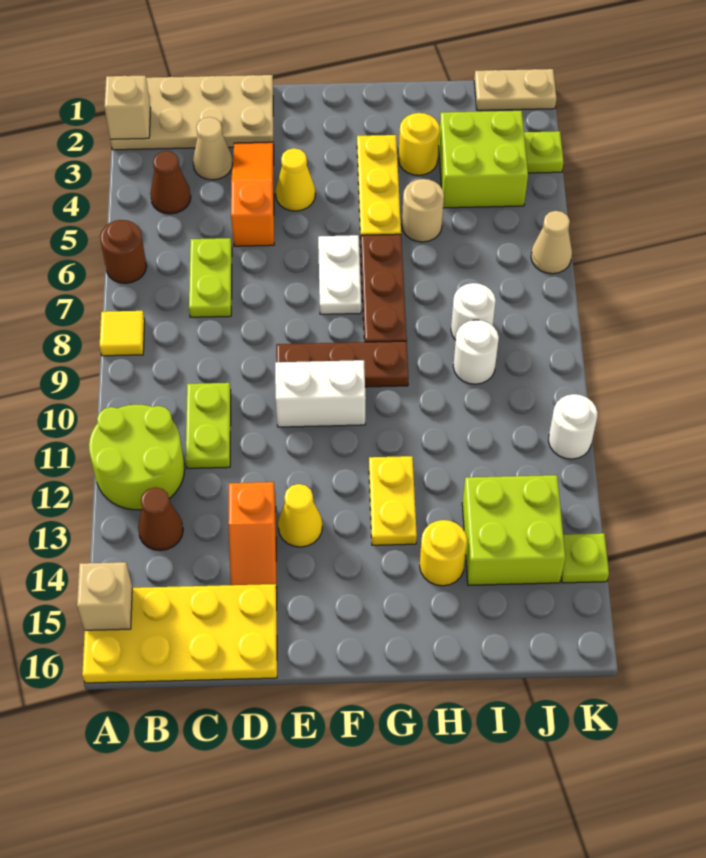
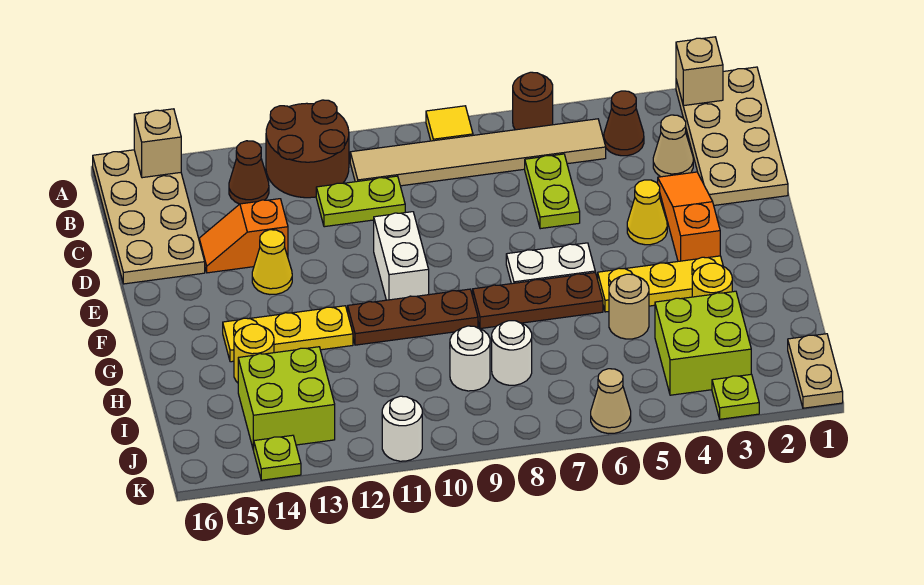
lime 2x2 round brick [89,404,185,510] -> brown 2x2 round brick [266,100,349,198]
yellow 2x4 plate [82,584,277,683] -> tan 2x4 plate [93,150,205,284]
none -> tan 1x6 tile [350,119,606,186]
lime 1x2 plate [189,238,232,317] -> lime 1x2 plate turned to [525,154,580,229]
orange 1x3 slope [231,142,274,246] -> orange 1x3 slope turned to [658,172,720,261]
brown 1x3 plate [276,341,409,387] -> brown 1x3 plate turned to [348,289,478,345]
yellow 1x2 plate [369,456,417,545] -> yellow 1x3 plate [223,306,353,362]

